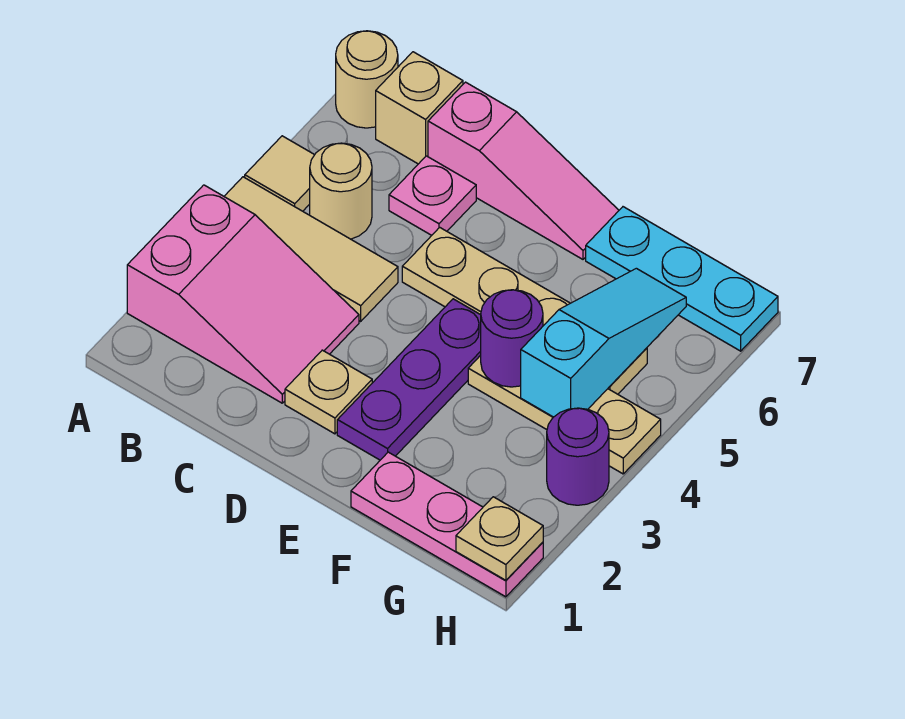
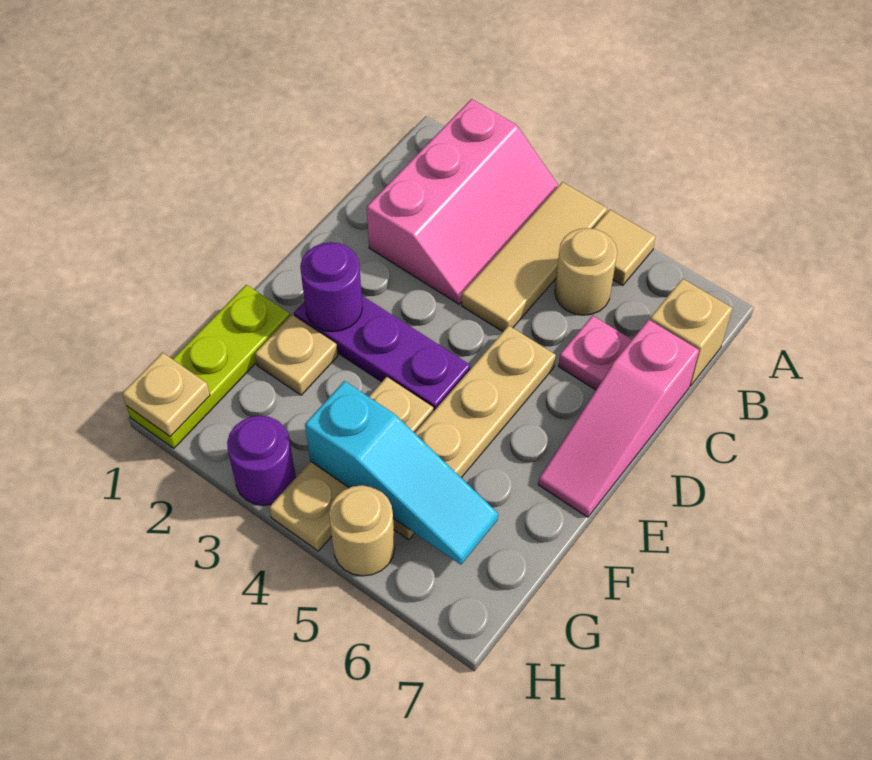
pink 2x3 slope [127,185,359,403] -> pink 2x3 slope turned to [367,99,559,304]
tan 1x1 round brick [336,31,398,128] -> tan 1x1 round brick moved to [329,485,395,576]
tan 1x1 plate [285,350,372,434] -> tan 1x1 plate moved to [255,315,338,395]
pink 1x3 plate [351,452,543,597] -> lime 1x3 plate [127,285,290,448]
purple 1x1 round brick [481,290,543,387] -> purple 1x1 round brick moved to [300,242,362,332]
cyan 1x3 plate [586,207,778,351] -> none

